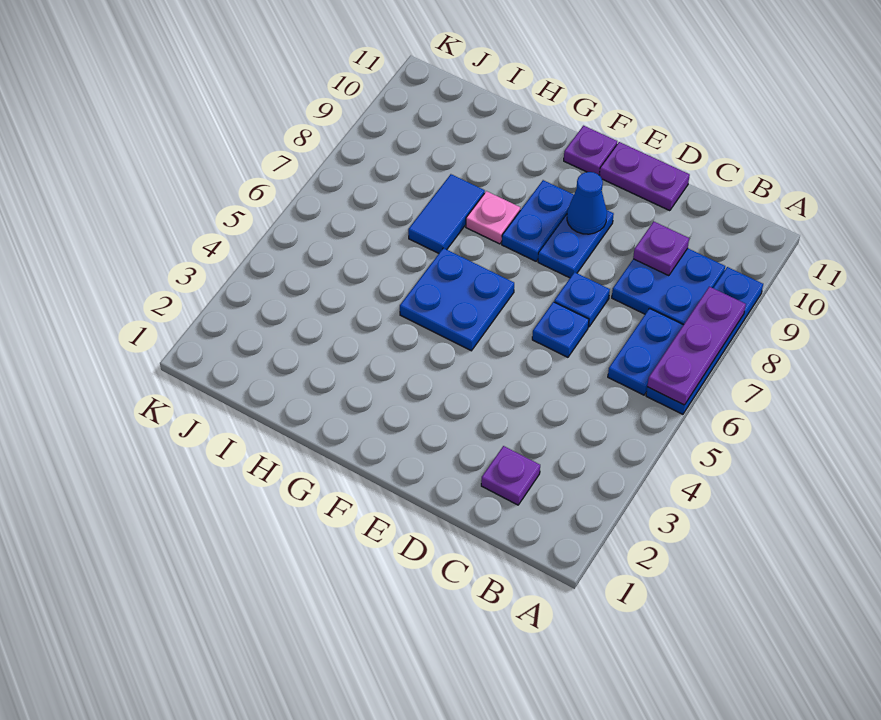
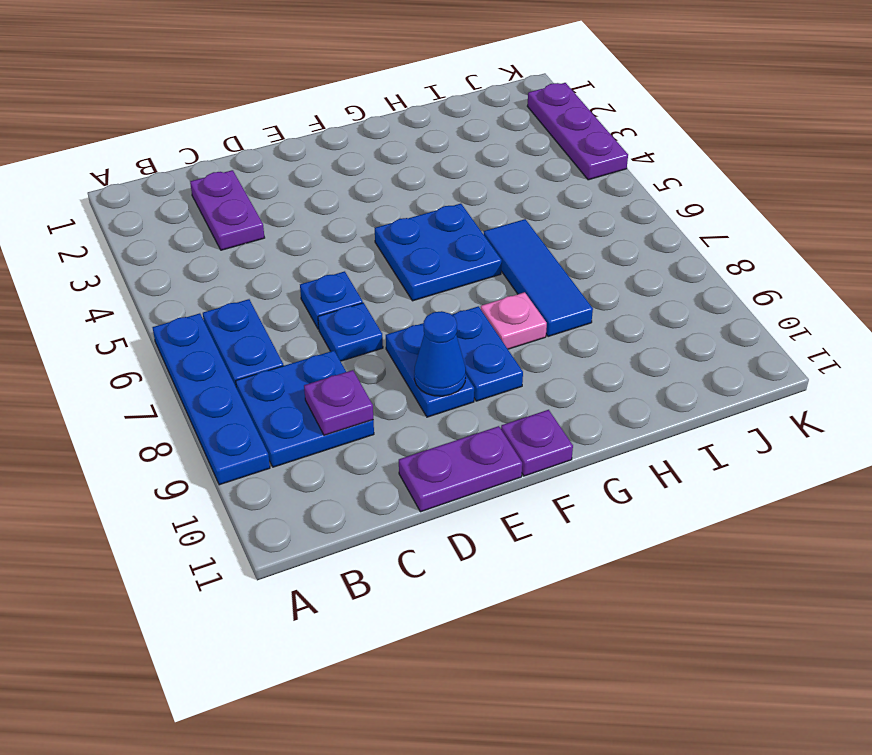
purple 1x3 plate [647,287,746,405] -> purple 1x3 plate moved to [527,83,628,180]
purple 1x1 plate [481,446,540,505] -> purple 1x2 plate [190,170,265,250]
blue 1x2 tile [408,174,485,253] -> blue 1x3 tile [484,219,593,337]

